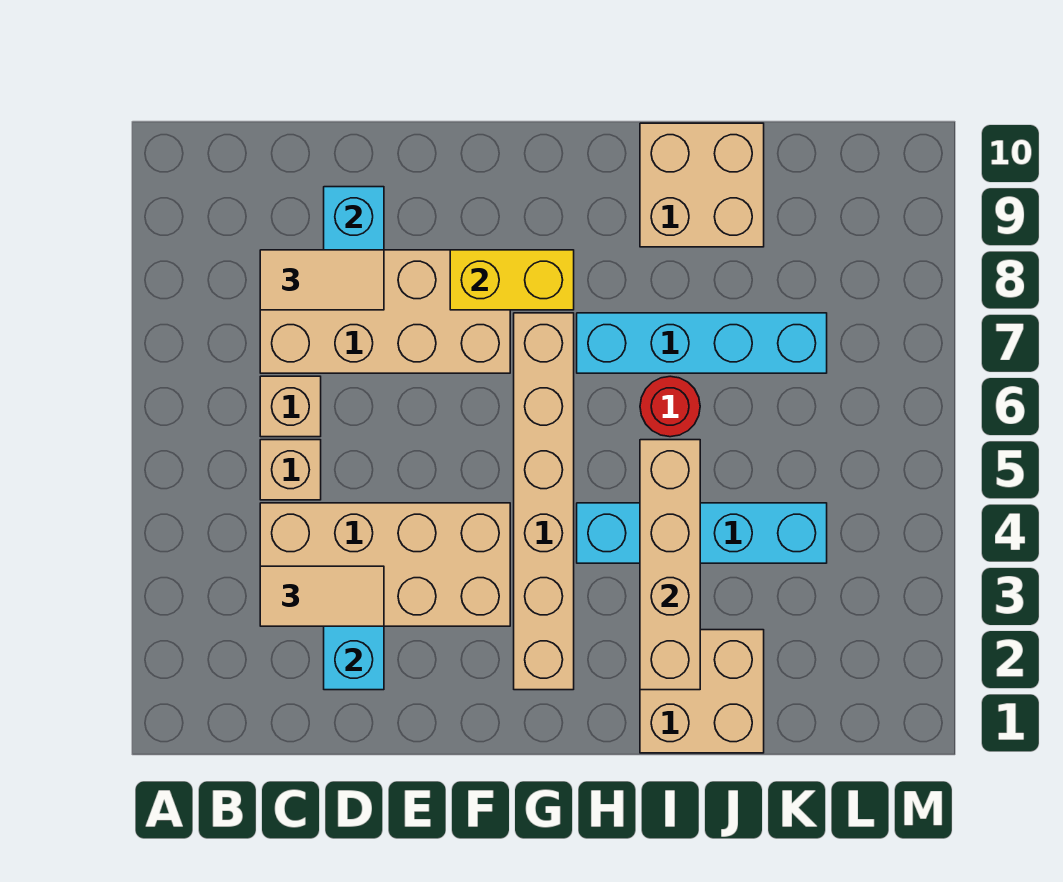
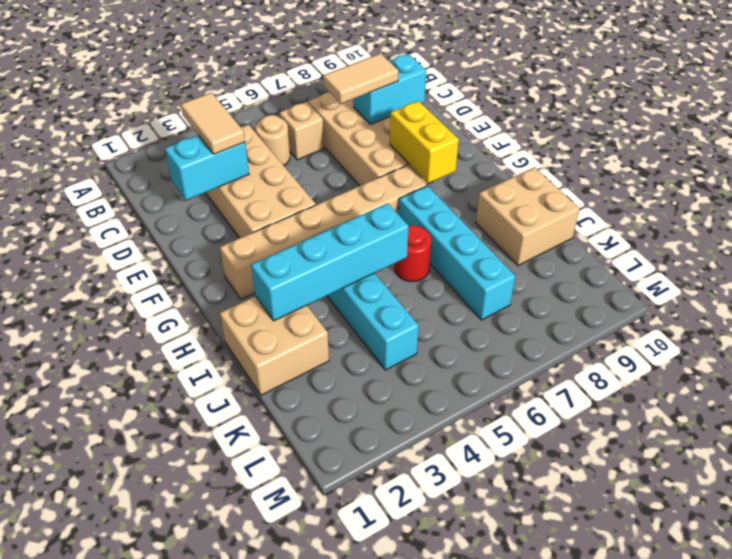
tan 1x1 brick [260,440,321,500] -> tan 1x1 round brick [256,115,290,165]
tan 1x2 tile [260,250,384,310] -> tan 1x2 tile turned to [323,54,399,104]
tan 1x4 brick [640,440,700,690] -> cyan 1x4 brick [251,203,409,321]

